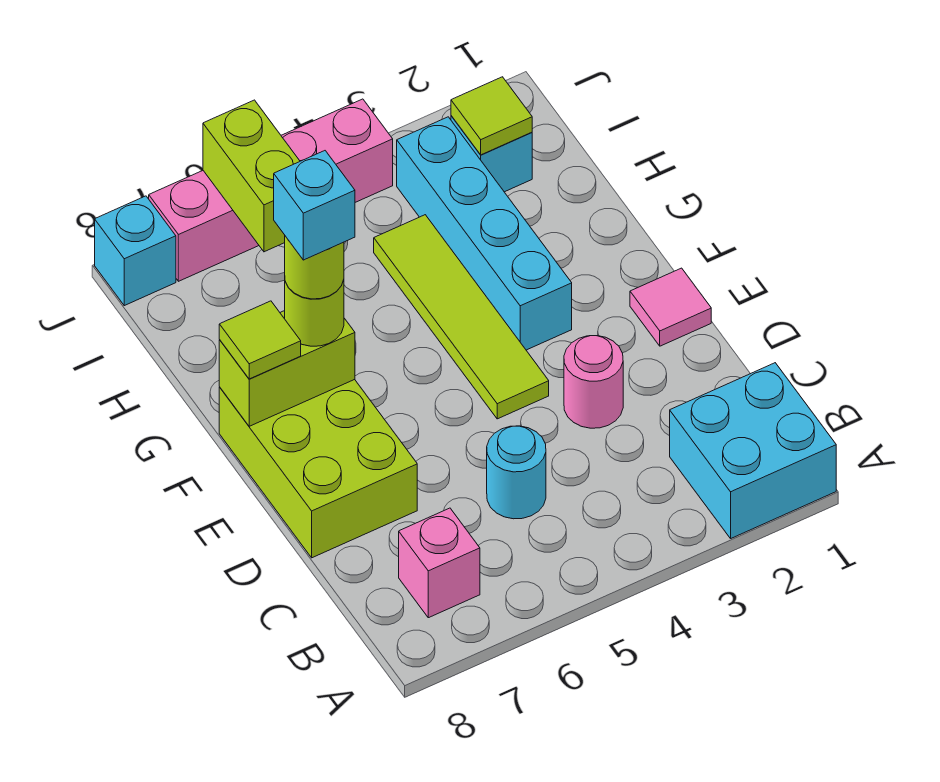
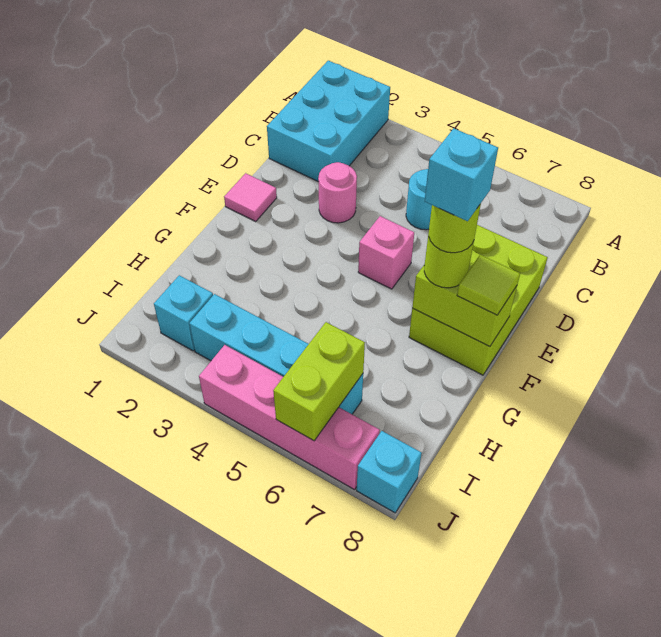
cyan 2x2 brick [670,363,836,538] -> cyan 2x3 brick [267,61,390,182]
pink 1x1 brick [399,508,480,618] -> pink 1x1 brick moved to [358,216,414,289]
lime 1x4 tile [374,215,549,419] -> none
cyan 1x4 brick [397,117,572,350] -> cyan 1x4 brick turned to [189,294,363,414]
lime 1x1 tile [451,77,532,155] -> none

